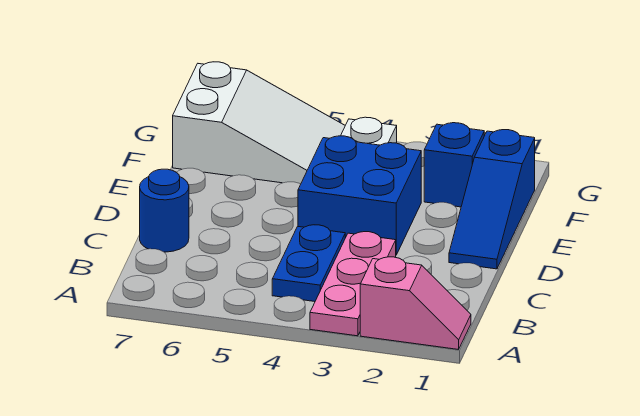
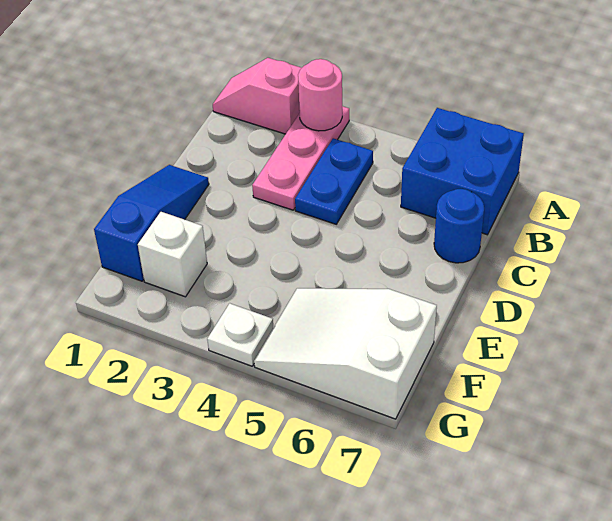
none -> pink 1x1 round brick [298,59,342,131]
blue 2x2 brick [298,136,421,255] -> blue 2x2 brick moved to [401,108,524,235]
blue 1x1 brick [424,123,484,207] -> white 1x1 brick [138,212,207,297]

